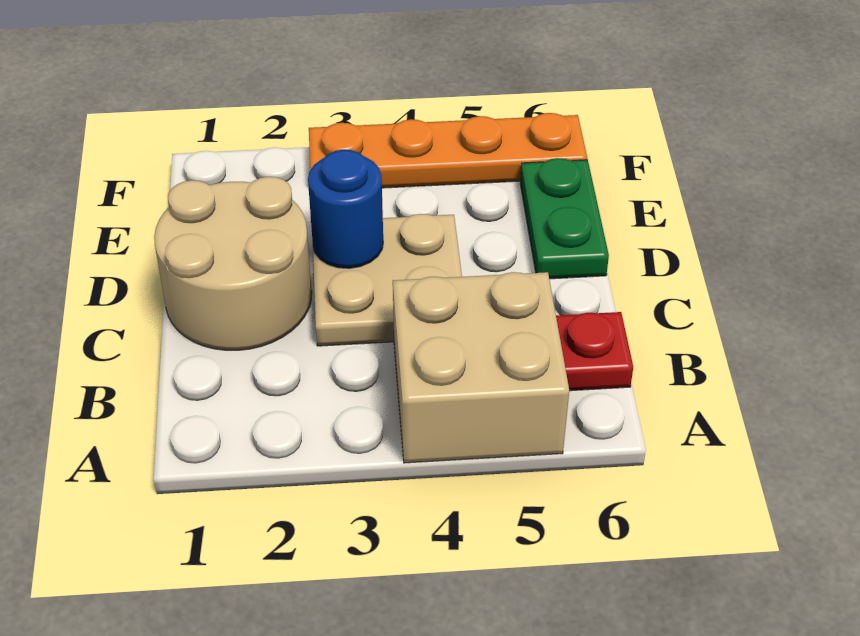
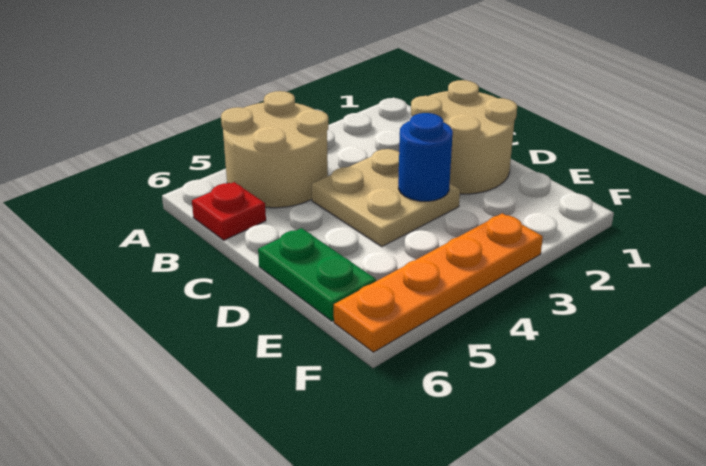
tan 2x2 brick [393,272,569,463] -> tan 2x2 round brick [221,91,328,208]

